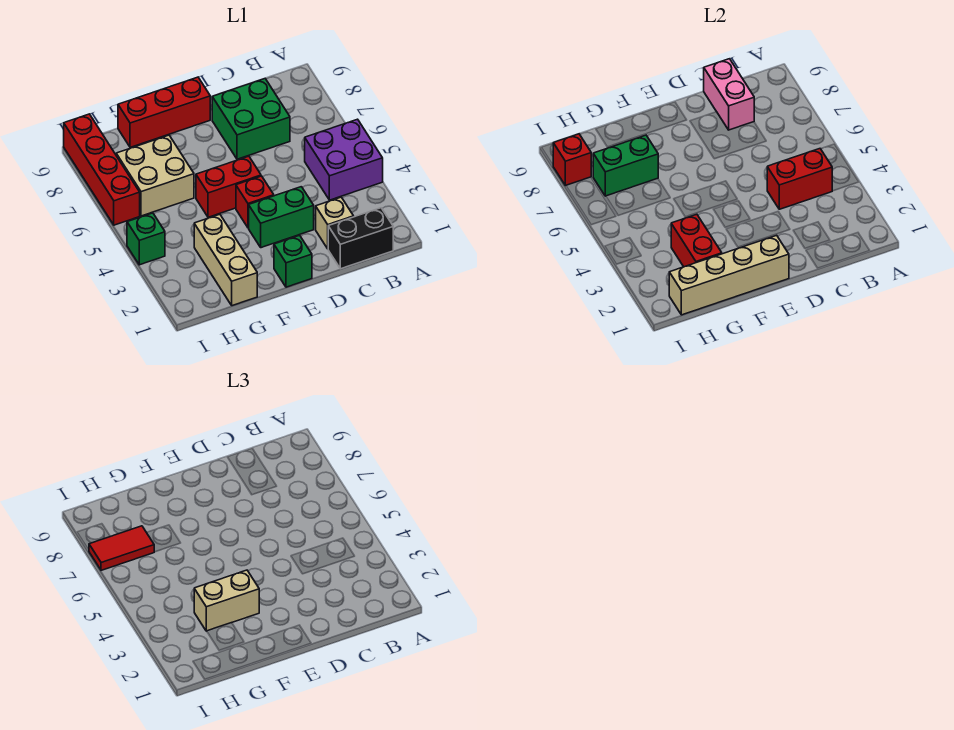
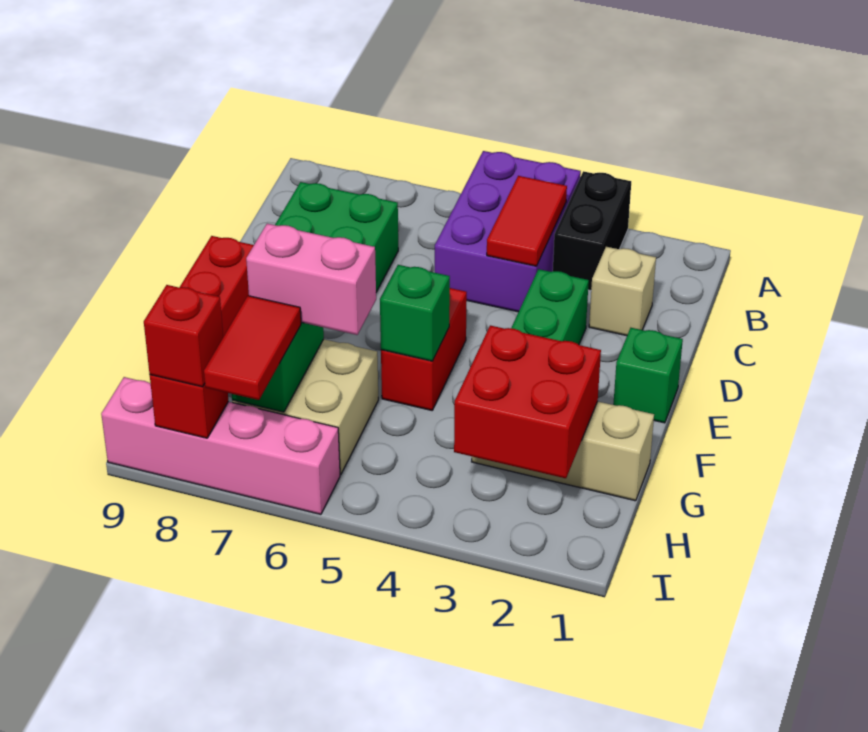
purple 2x2 brick [305,119,383,200] -> purple 2x3 brick [435,151,581,312]
black 1x2 brick [328,208,393,269] -> black 1x2 brick moved to [553,171,631,291]
red 1x2 brick [767,149,832,209] -> red 1x2 tile [487,176,567,266]
pink 1x2 brick [704,59,754,130] -> pink 1x2 brick moved to [246,224,376,335]
tan 1x4 brick [669,235,789,315] -> none
red 1x1 brick [236,176,274,228] -> red 1x1 brick moved to [144,285,223,387]
tan 1x2 brick [194,570,259,631] -> none
red 1x2 brick [671,214,722,267] -> red 2x2 brick [454,325,601,478]
green 1x1 brick [127,213,165,265] -> green 1x1 brick moved to [380,265,450,361]
red 1x4 brick [64,114,140,225] -> pink 1x4 brick [101,377,340,514]

